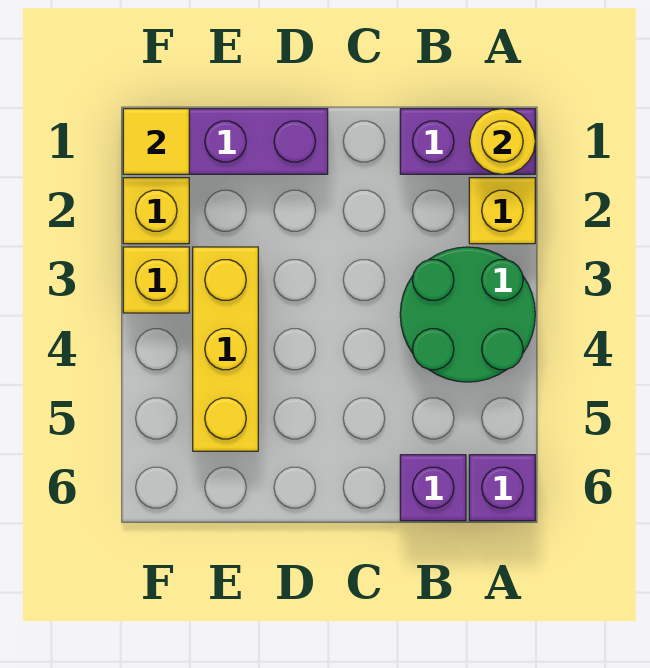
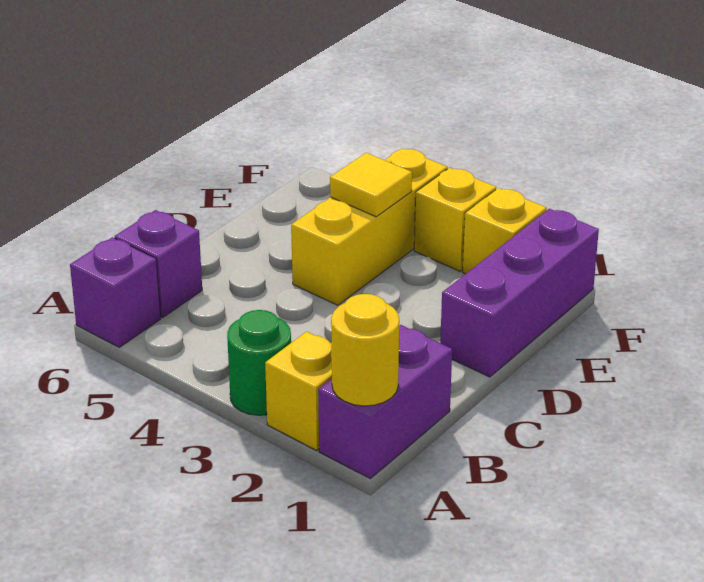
green 2x2 round brick [400,247,535,382] -> green 1x1 round brick [227,310,291,415]
yellow 1x3 brick [193,247,258,451] -> yellow 1x3 brick turned to [291,148,447,305]
yellow 1x1 tile [123,109,189,174] -> yellow 1x1 tile moved to [330,153,412,217]

